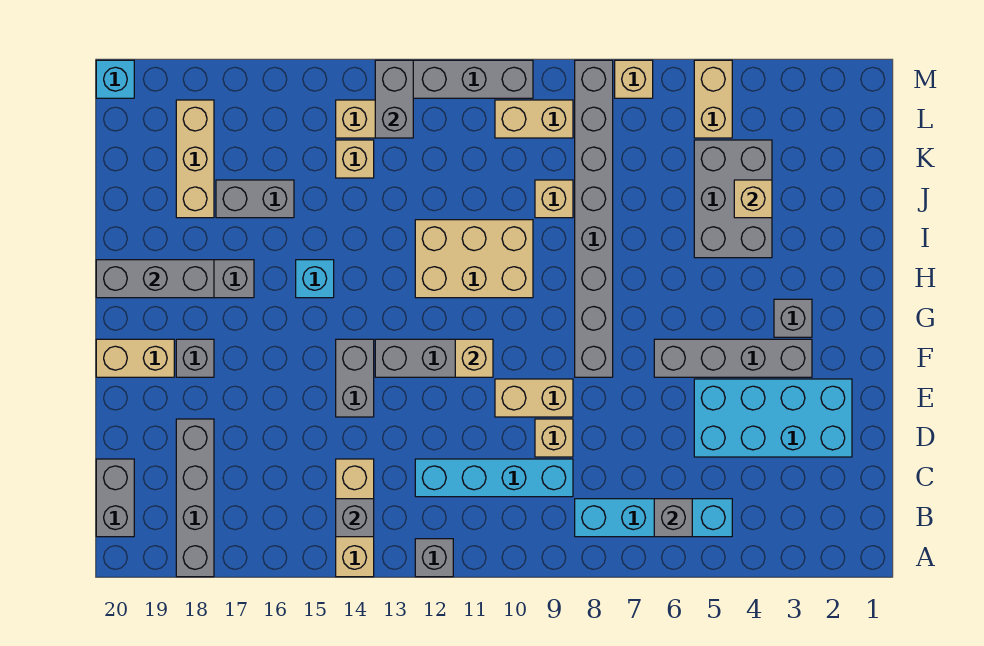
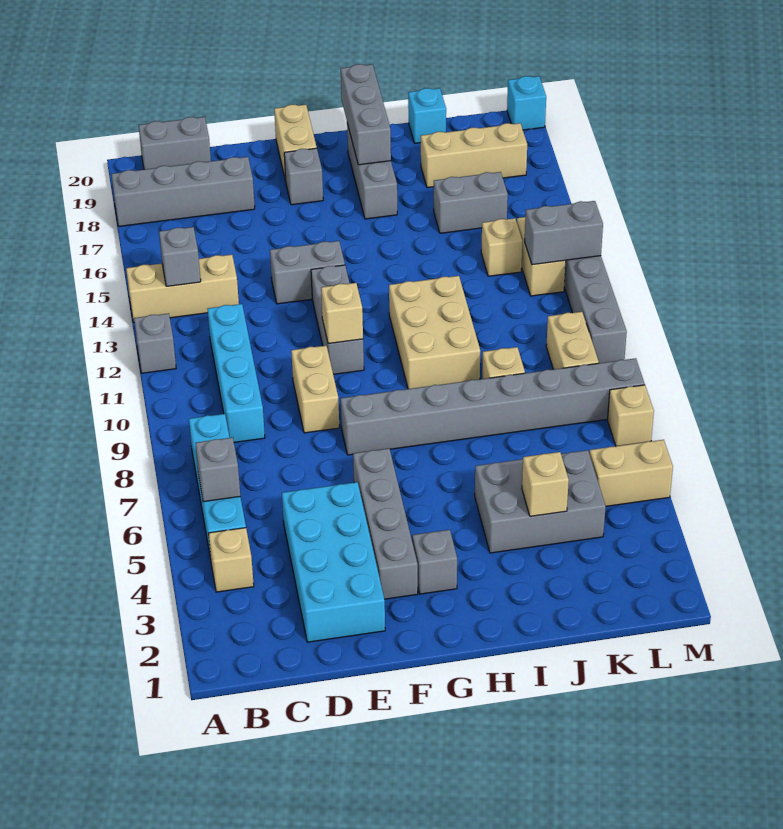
tan 1x1 brick [535,419,573,457] -> tan 1x1 brick moved to [208,528,254,592]
cyan 1x1 brick [296,260,334,298] -> cyan 1x1 brick moved to [408,88,446,143]
grey 1x2 brick [216,180,294,218] -> grey 1x2 brick turned to [434,172,508,233]

